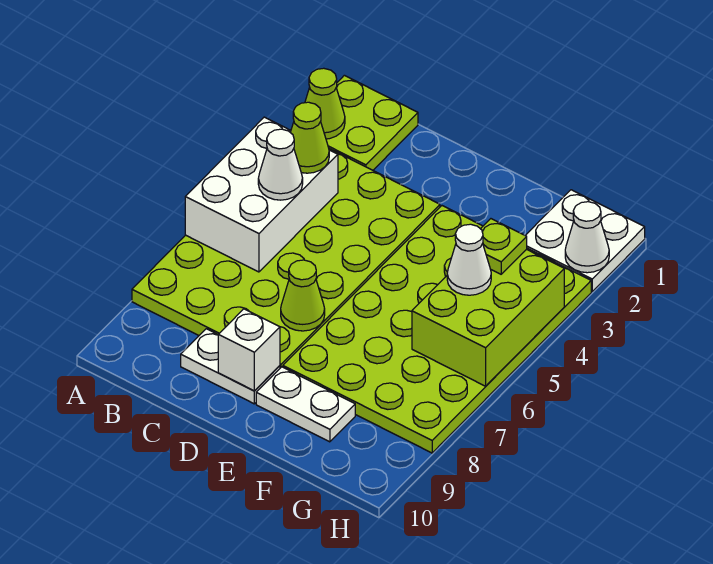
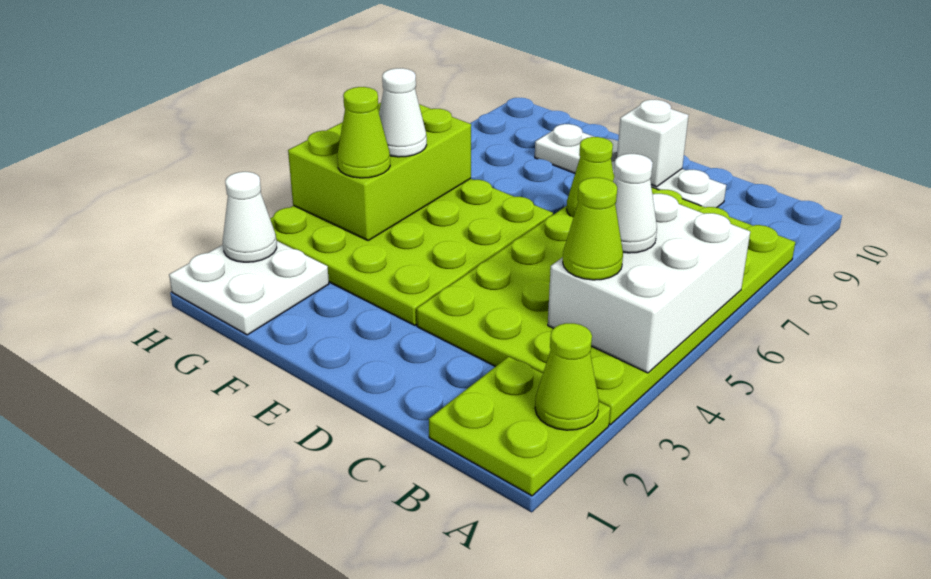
lime 4x6 plate [283,206,591,453] -> lime 4x4 plate [270,179,553,325]
lime 1x1 plate [481,219,527,274] -> lime 1x1 cone [337,87,390,178]

